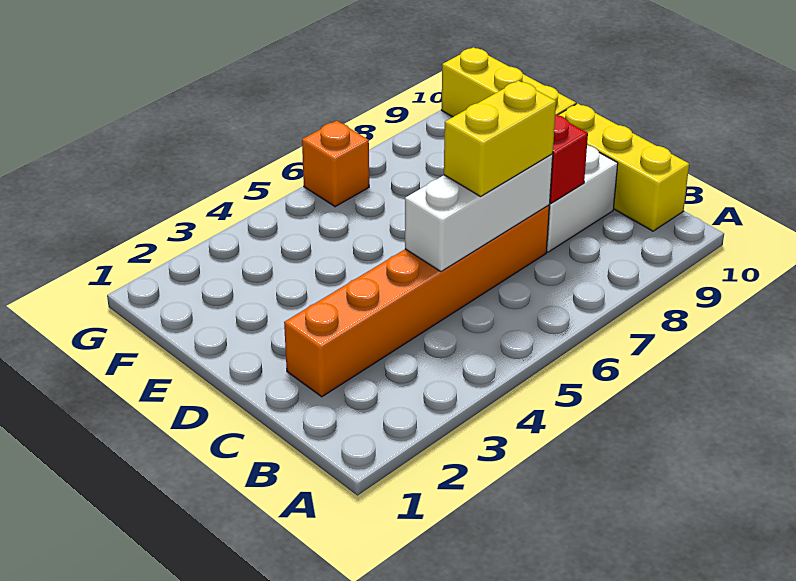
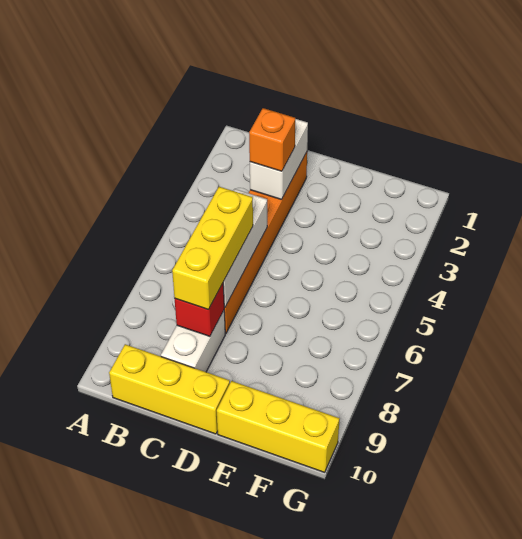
none -> white 1x2 brick [250,119,308,200]
yellow 1x2 brick [444,80,556,197] -> yellow 1x3 brick [172,187,253,310]
orange 1x1 brick [302,121,369,207] -> orange 1x1 brick moved to [249,108,295,171]

